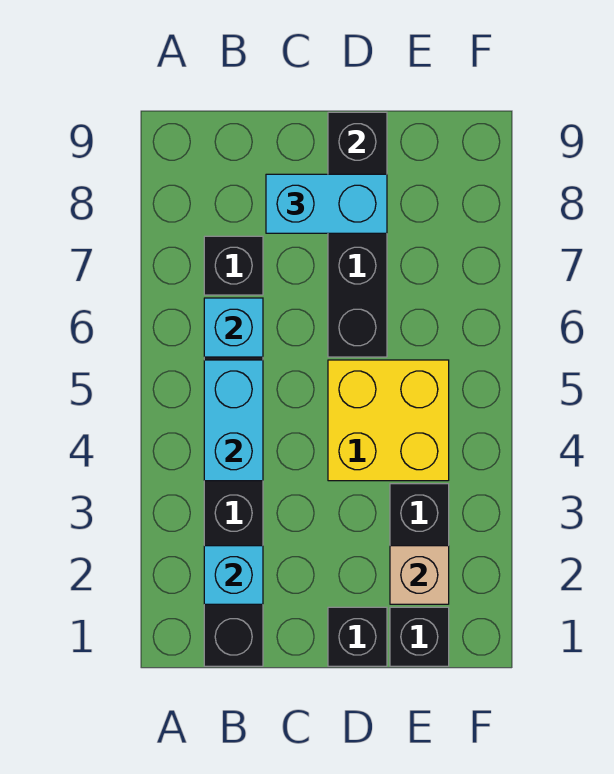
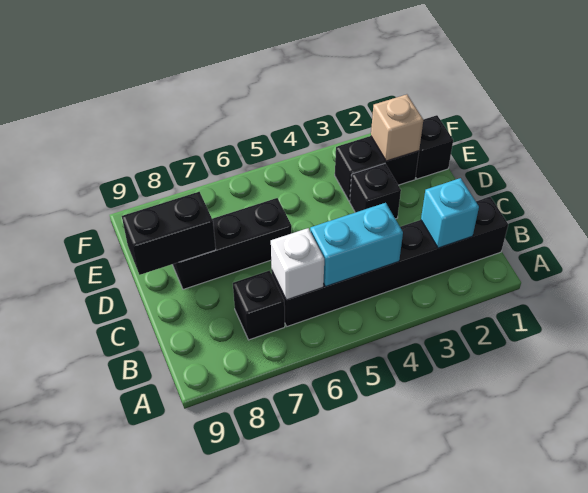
cyan 1x1 brick [204,298,263,357] -> white 1x1 brick [271,228,324,300]
cyan 1x2 brick [266,174,387,233] -> none
black 1x1 brick [328,607,387,666] -> black 1x1 brick moved to [350,164,401,219]
yellow 2x2 brick [328,360,449,481] -> none

